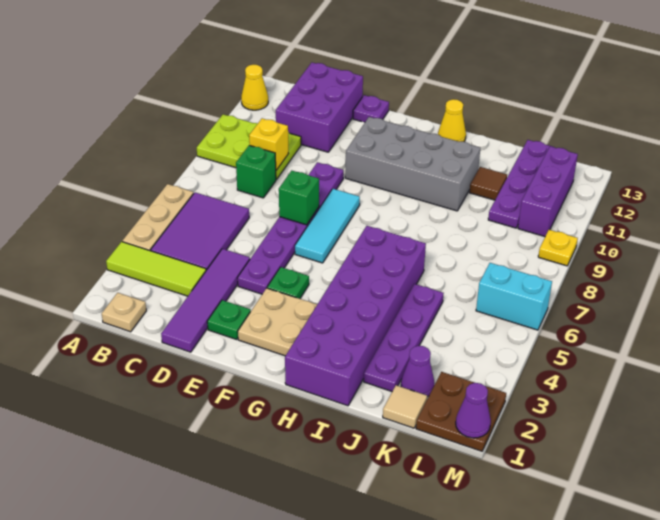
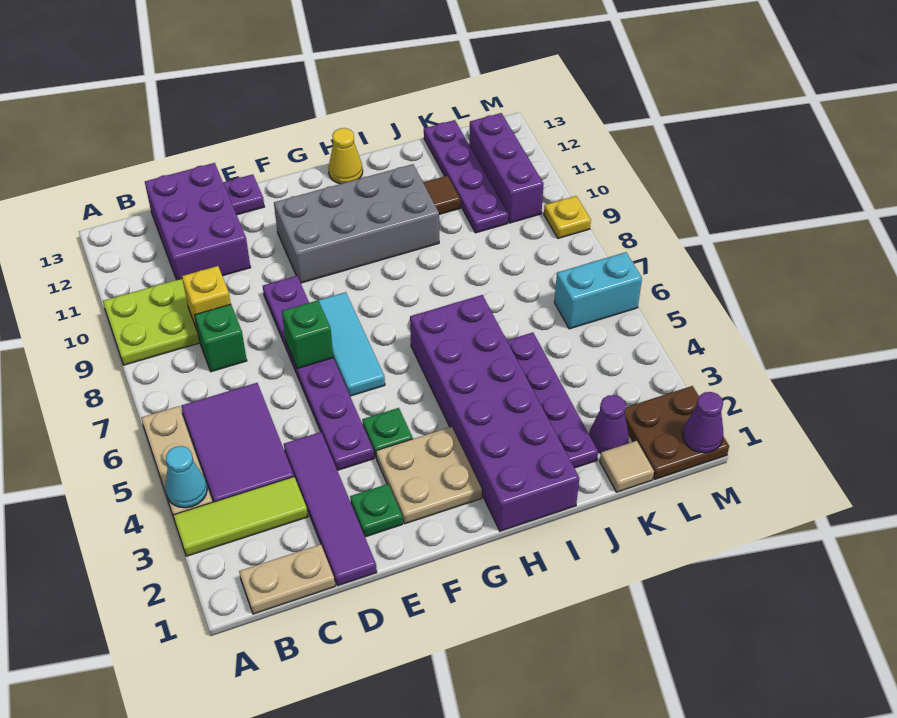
none -> cyan 1x1 cone [165,446,207,508]
yellow 1x1 cone [241,65,268,110] -> none
tan 1x1 plate [102,293,146,332] -> tan 1x2 plate [239,544,335,614]

